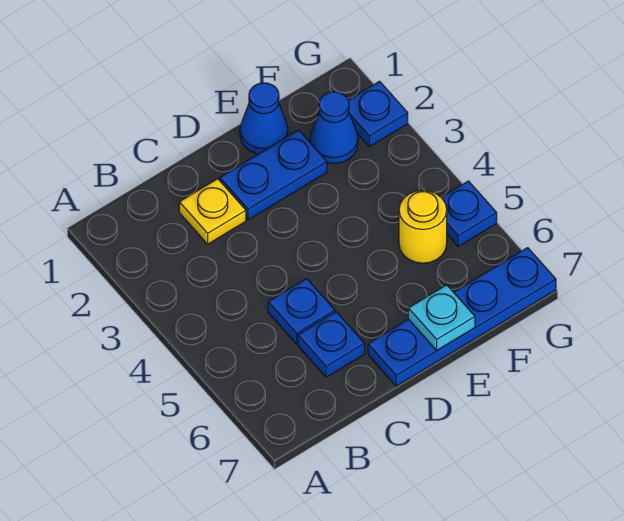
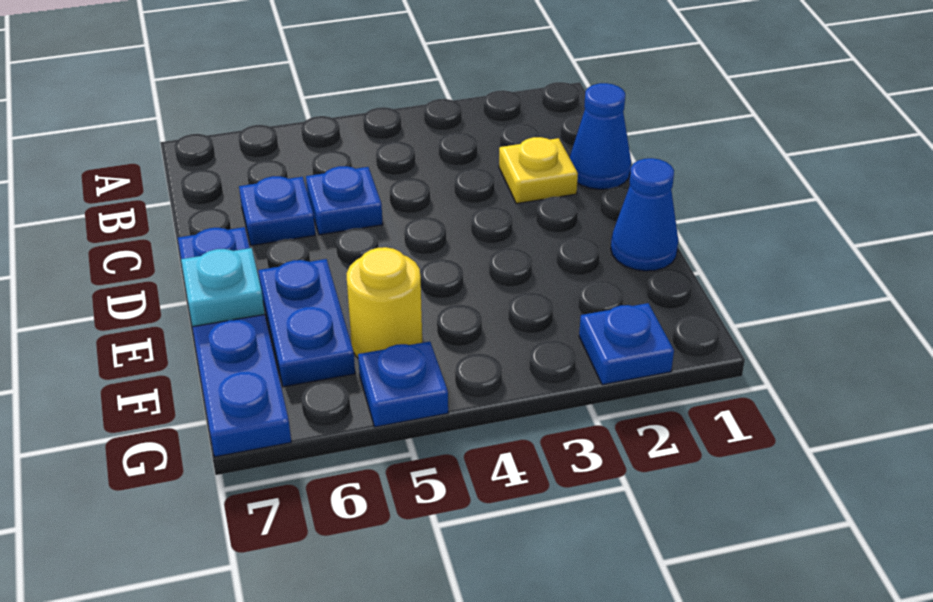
blue 1x2 plate [220,130,327,220] -> blue 1x2 plate moved to [258,259,355,387]
blue 1x1 cone [310,92,358,164] -> blue 1x1 cone moved to [570,83,631,189]

